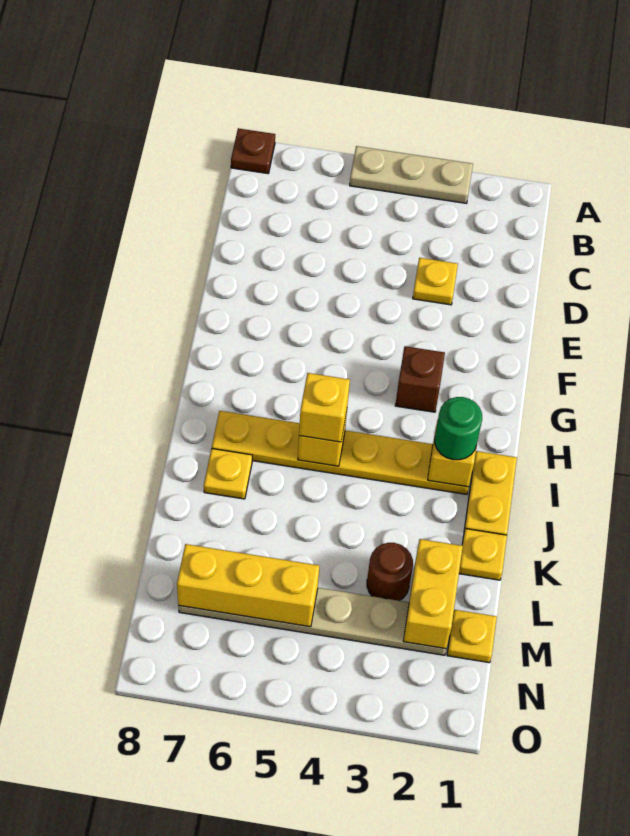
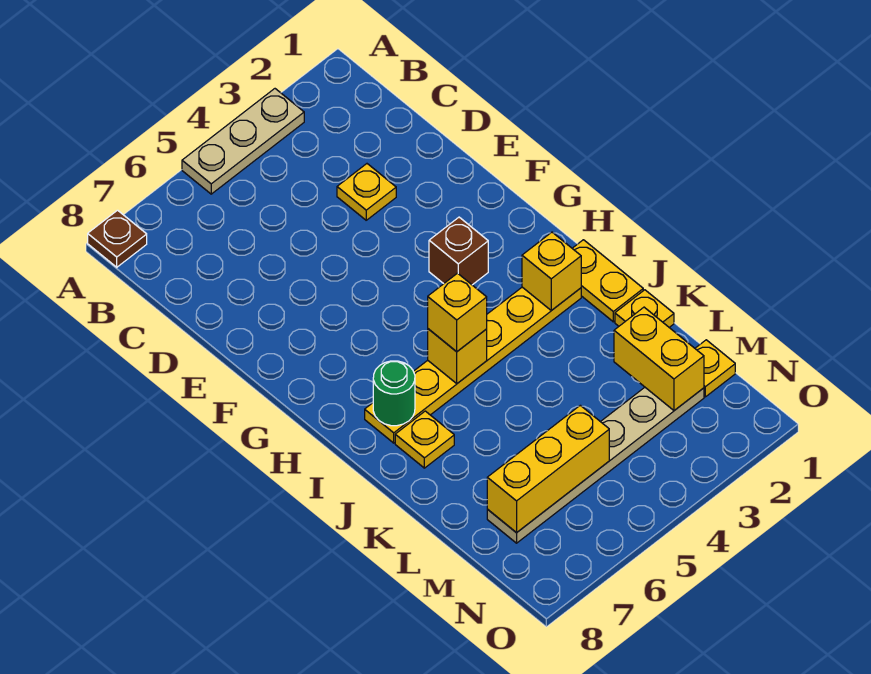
green 1x1 round brick [435,397,482,460] -> green 1x1 round brick moved to [373,361,415,426]
brown 1x1 round brick [367,543,413,601] -> none

